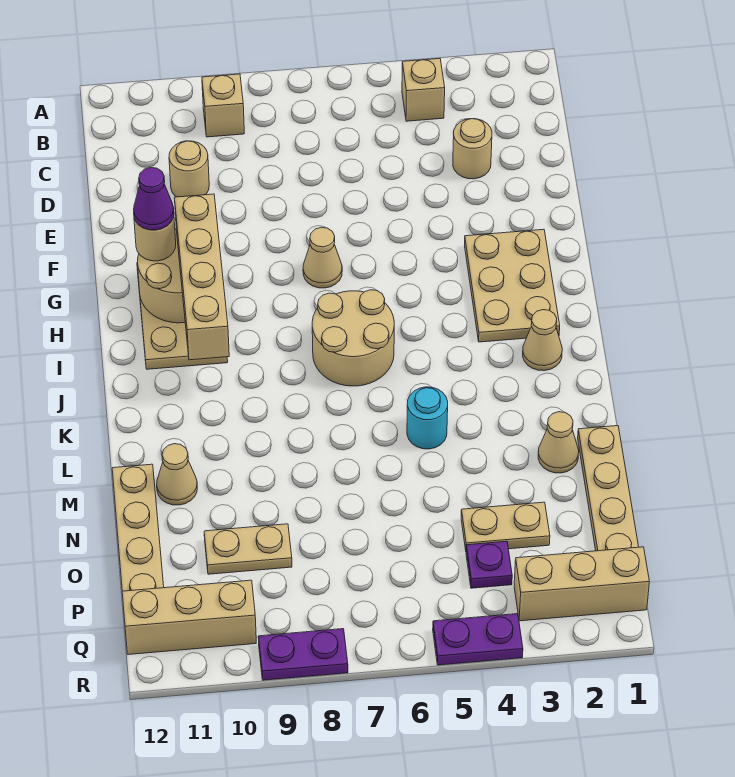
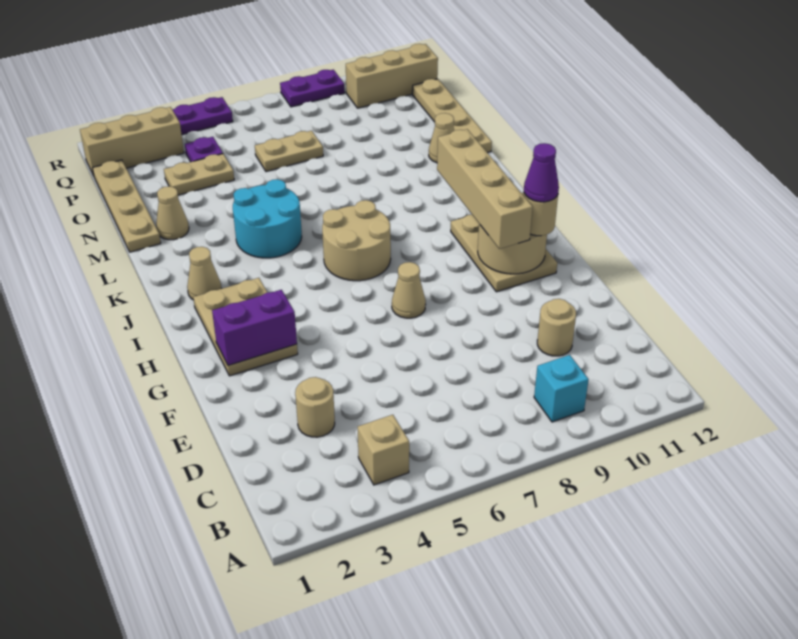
tan 1x1 brick [202,74,244,137] -> cyan 1x1 brick [534,355,589,422]
none -> purple 1x2 brick [212,290,297,366]
cyan 1x1 round brick [407,387,448,449] -> cyan 2x2 round brick [233,179,302,258]
tan 1x2 plate [204,524,292,574] -> tan 1x2 plate moved to [255,131,323,172]

